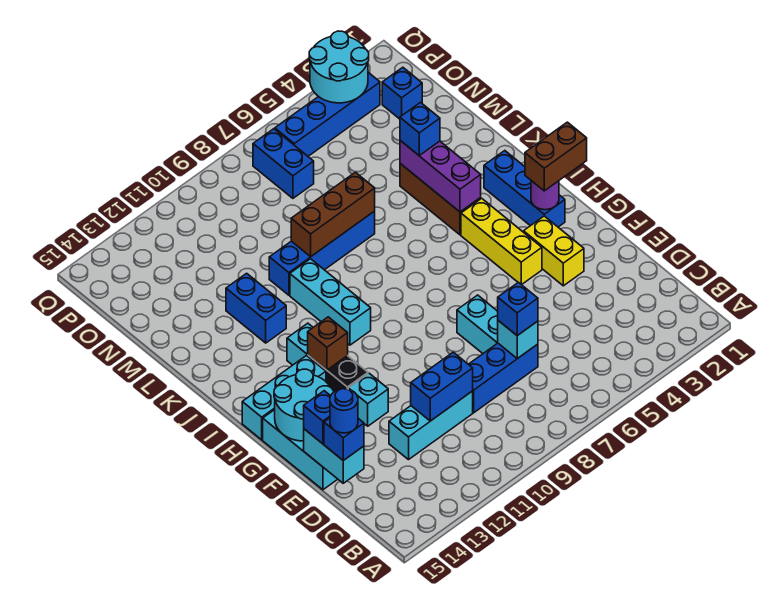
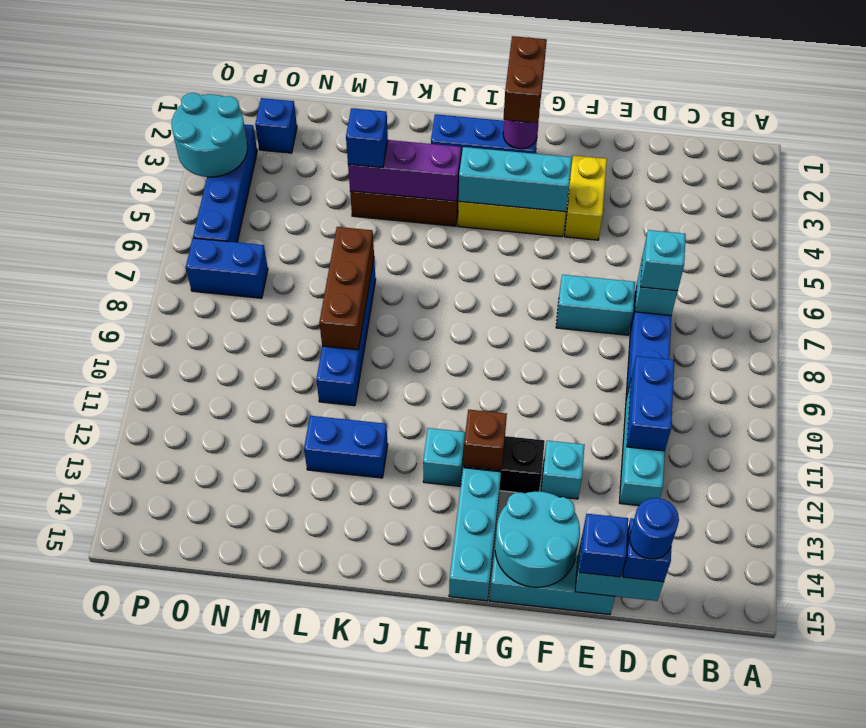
blue 1x1 brick [498,282,538,336] -> cyan 1x1 brick [641,230,686,291]
yellow 1x2 brick [524,216,584,286] -> yellow 1x2 brick turned to [565,155,607,240]
cyan 1x3 brick [290,259,371,345] -> cyan 1x3 brick moved to [458,147,572,212]

